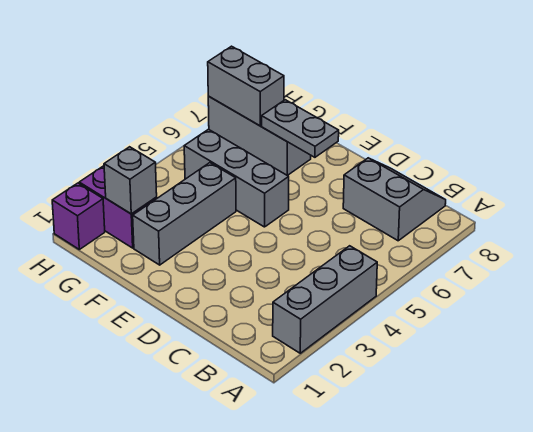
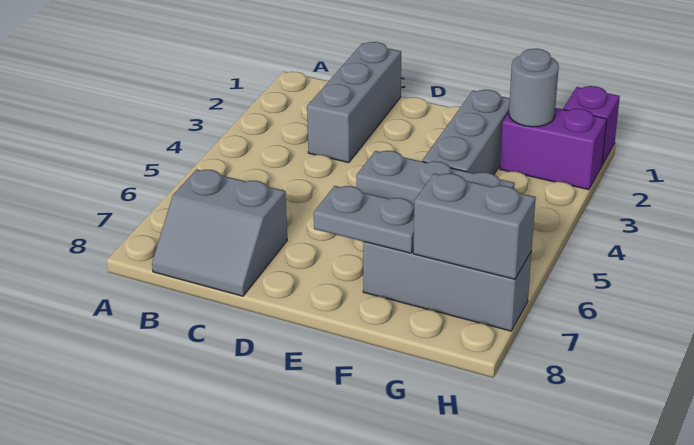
grey 1x3 brick [273,246,377,353] -> grey 1x3 brick moved to [307,42,401,163]
grey 1x1 brick [104,147,157,214] -> grey 1x1 round brick [509,49,559,127]

